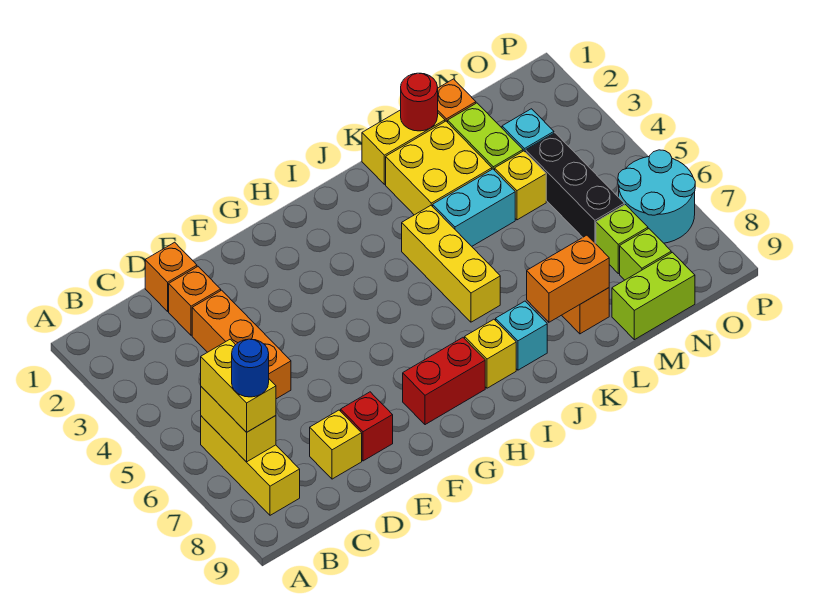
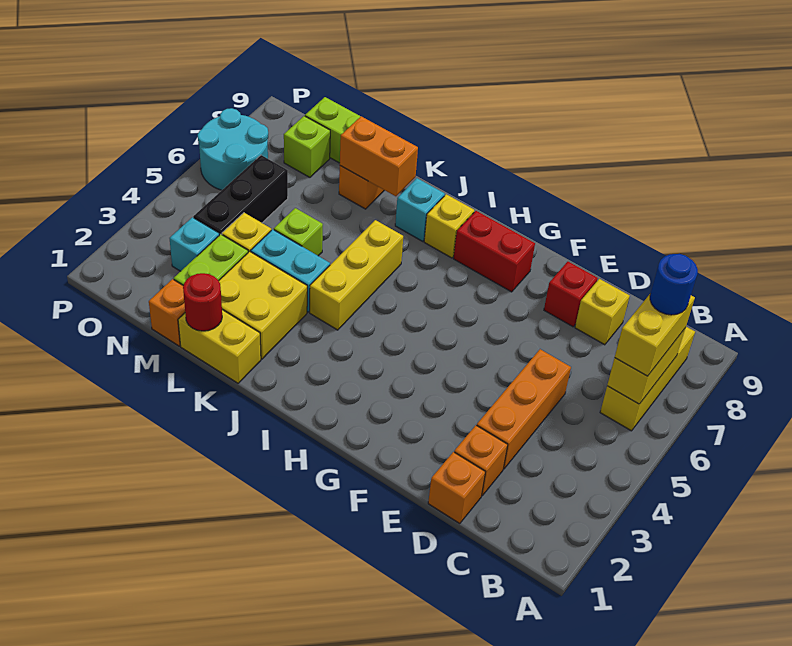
lime 1x1 brick [596,205,648,274] -> lime 1x1 brick moved to [274,208,323,256]

